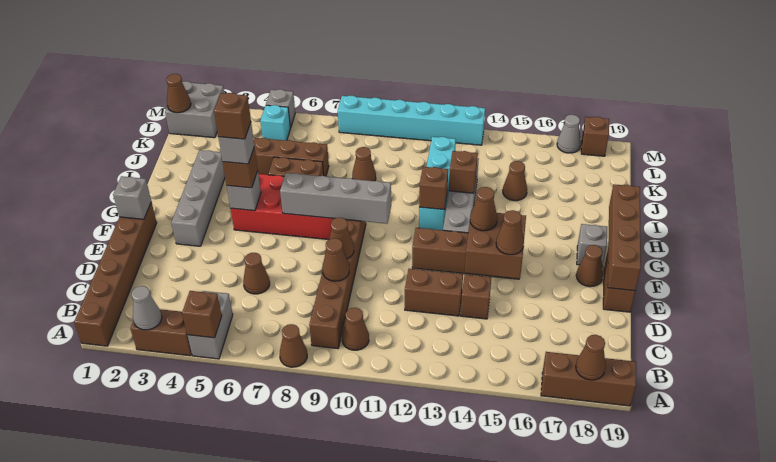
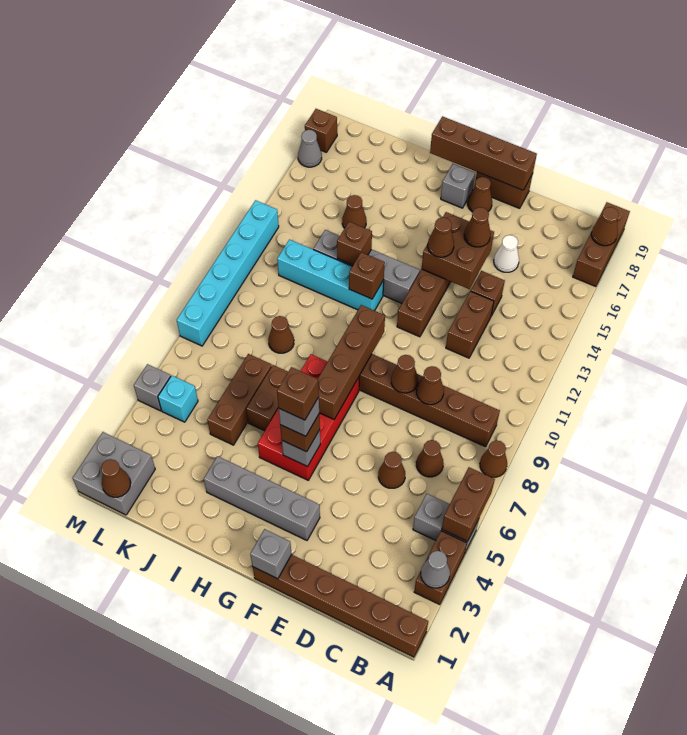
brown 1x1 brick [182,291,222,338] -> brown 1x2 brick [442,467,495,541]
brown 1x1 cone [342,308,369,350] -> brown 1x1 cone moved to [416,440,444,477]
none -> white 1x1 cone [494,235,519,272]
grey 1x4 brick [280,173,391,224] -> brown 1x4 brick [318,305,385,419]

